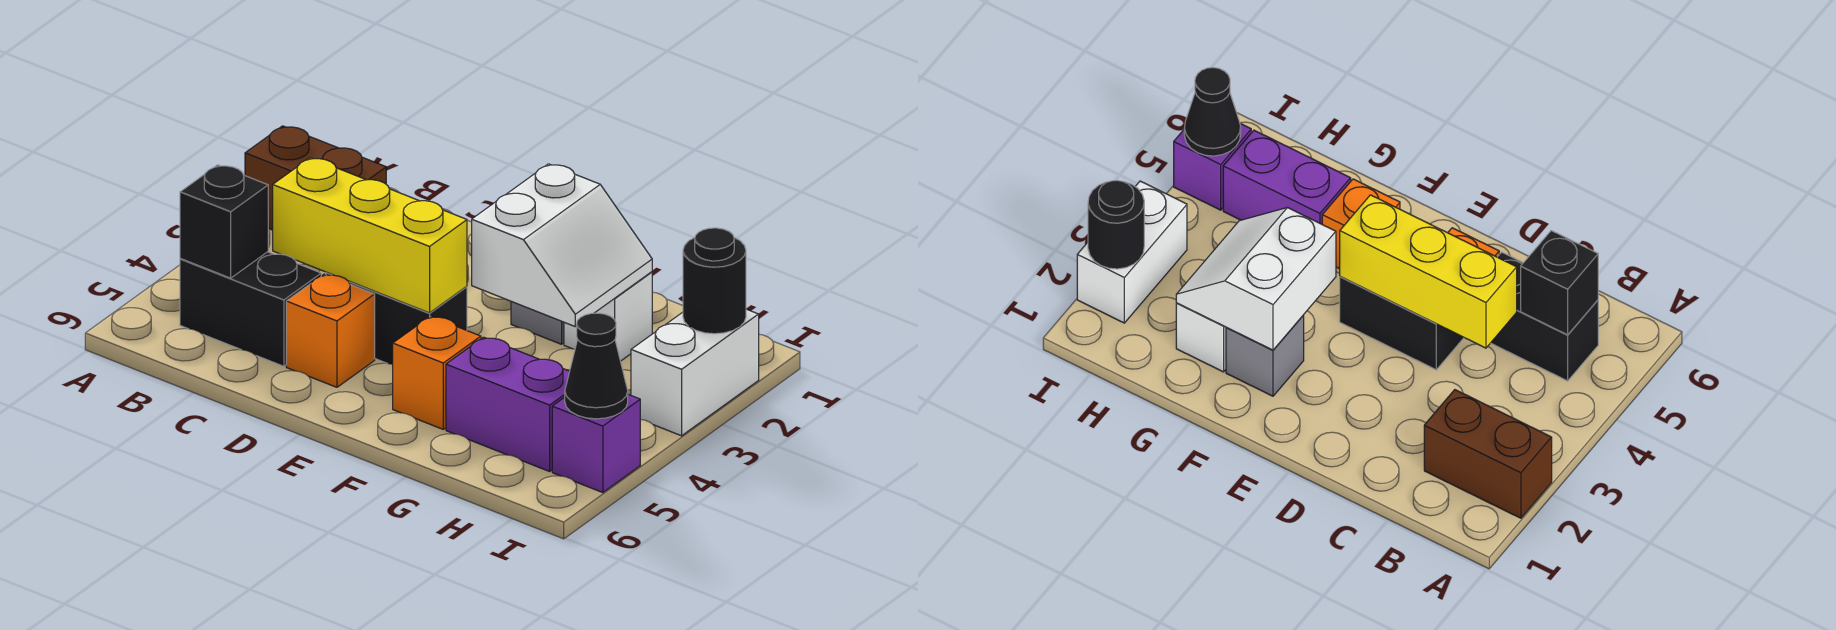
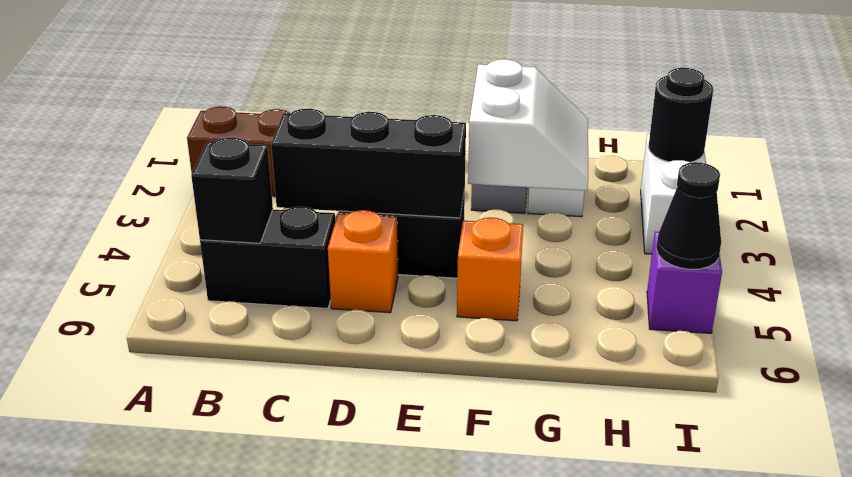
yellow 1x3 brick [273,158,467,313] -> black 1x3 brick [271,109,466,218]
purple 1x2 brick [446,337,570,471] -> none

